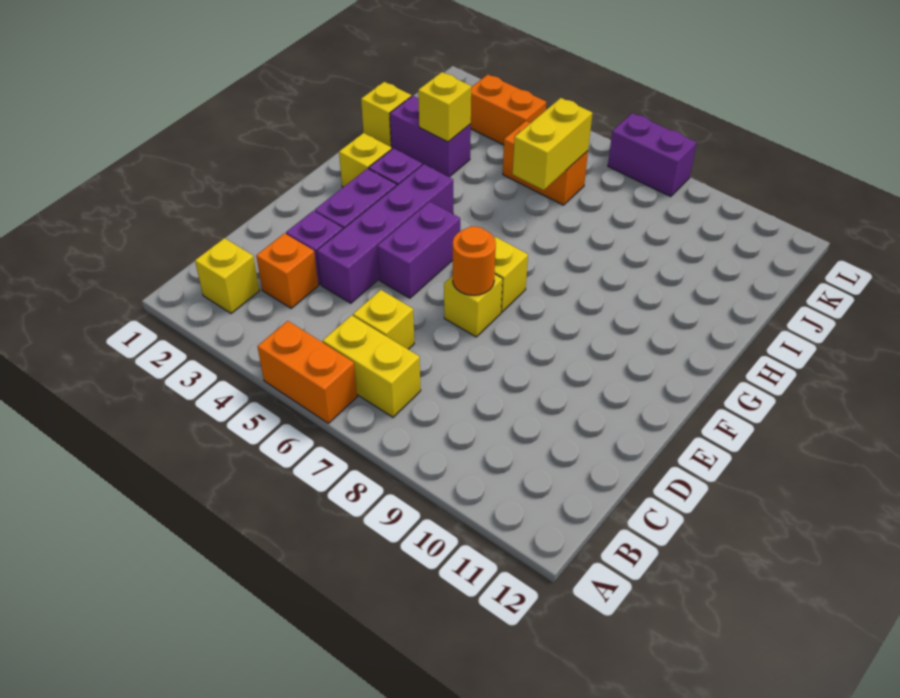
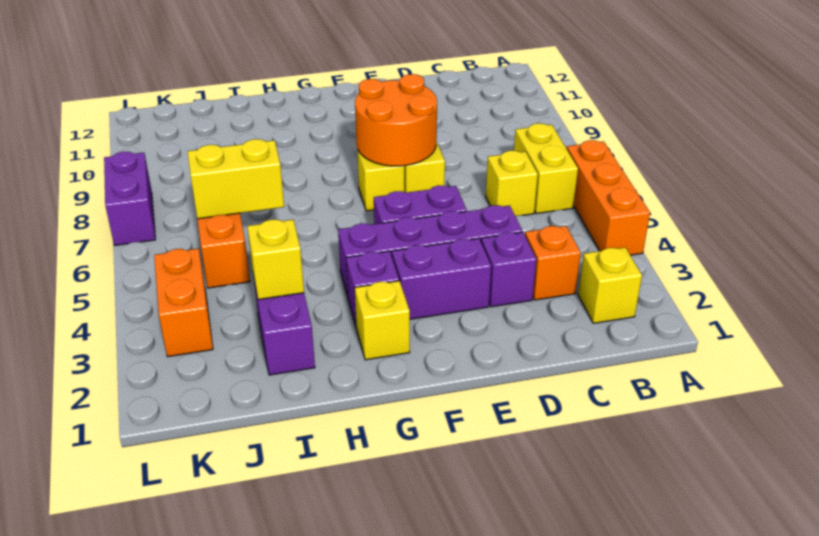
orange 1x2 brick [257,321,357,423] -> orange 1x3 brick [567,140,650,255]
orange 1x1 round brick [453,226,496,295] -> orange 2x2 round brick [355,74,437,166]
yellow 1x1 brick [361,82,411,147] -> none

